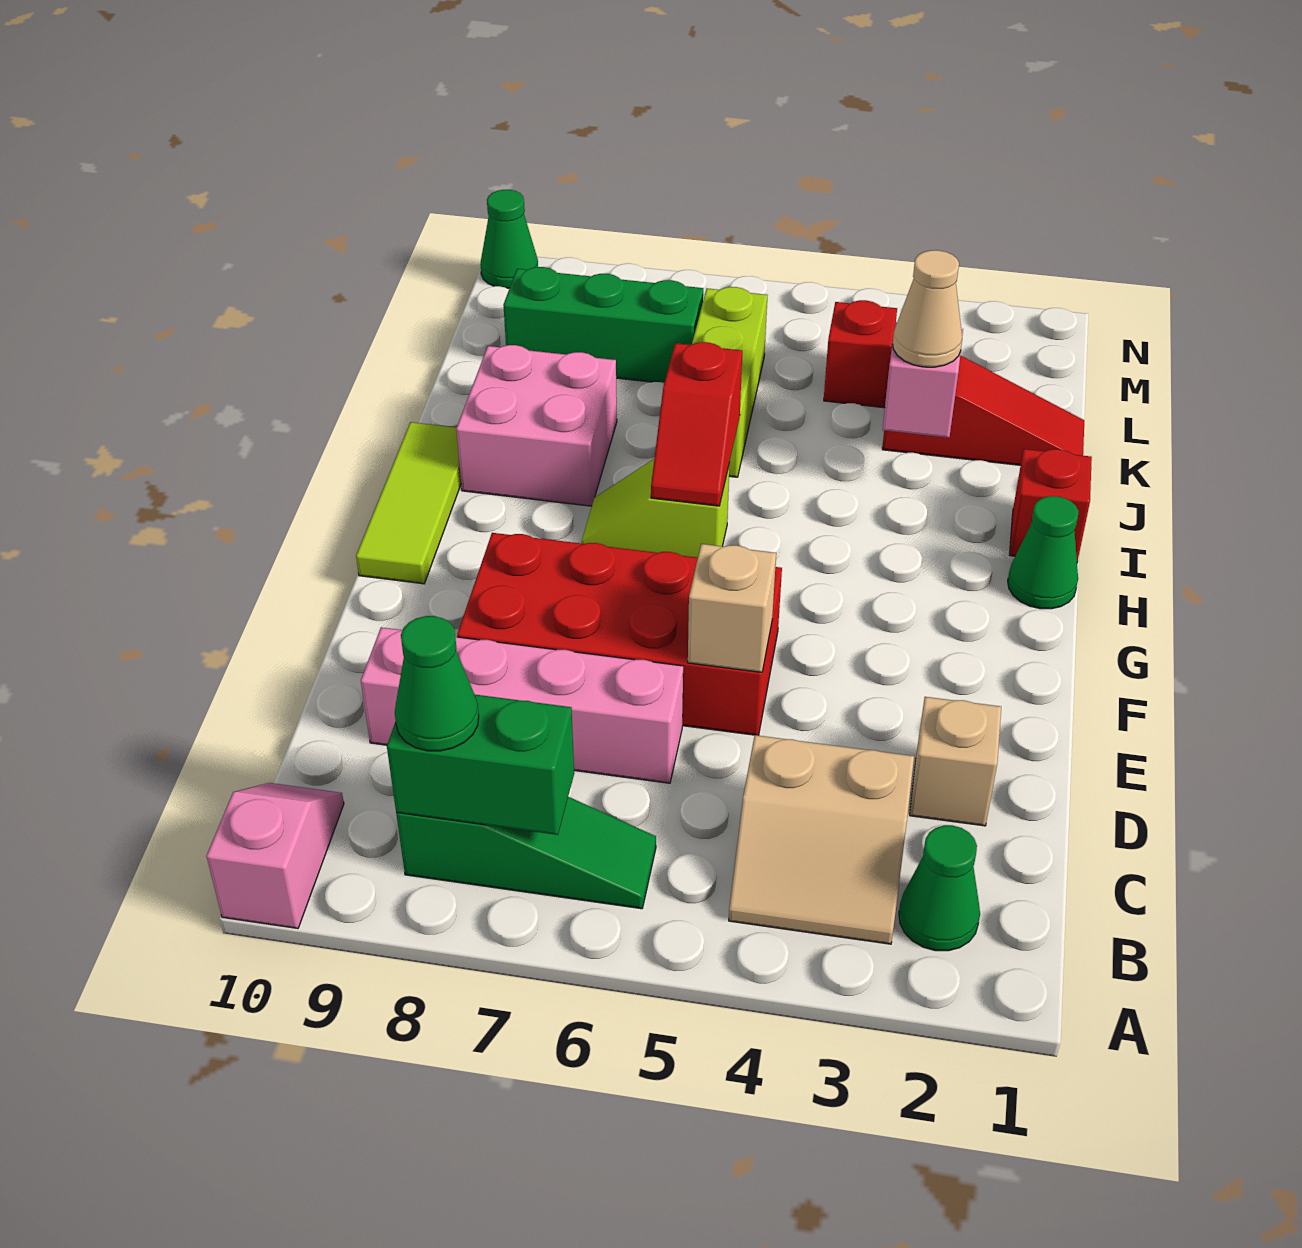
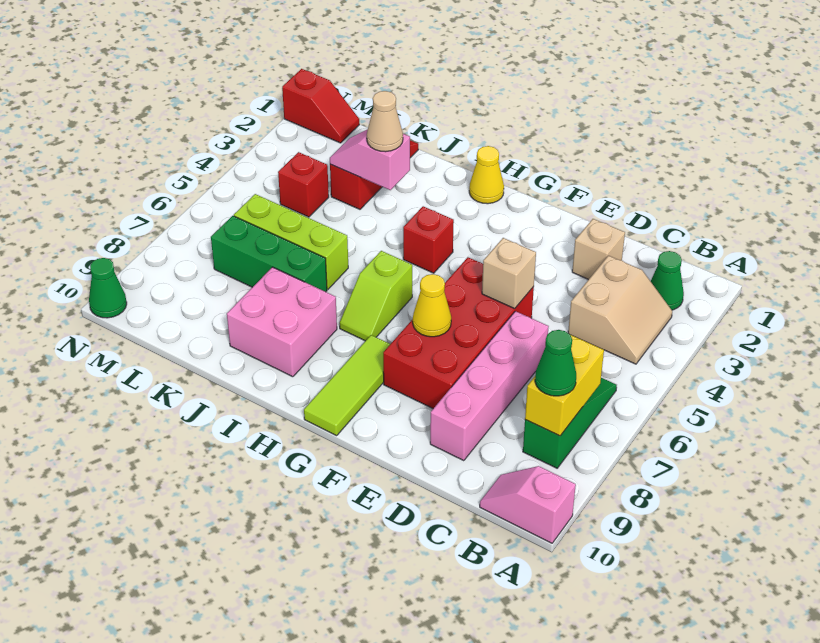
green 1x2 brick [387,695,574,835] -> yellow 1x2 brick [525,335,604,436]
none -> yellow 1x1 cone [413,274,451,337]
lime 1x3 tile [356,422,461,584] -> lime 1x3 tile turned to [304,335,390,436]
green 1x1 cone [1008,496,1078,609] -> yellow 1x1 cone [469,146,504,204]
red 1x2 slope [651,342,742,506] -> red 1x2 slope moved to [282,69,359,143]
red 1x1 brick [1010,449,1092,562] -> red 1x1 brick moved to [403,206,454,273]
green 1x3 brick [503,267,703,383] -> green 1x3 brick turned to [211,216,327,292]

